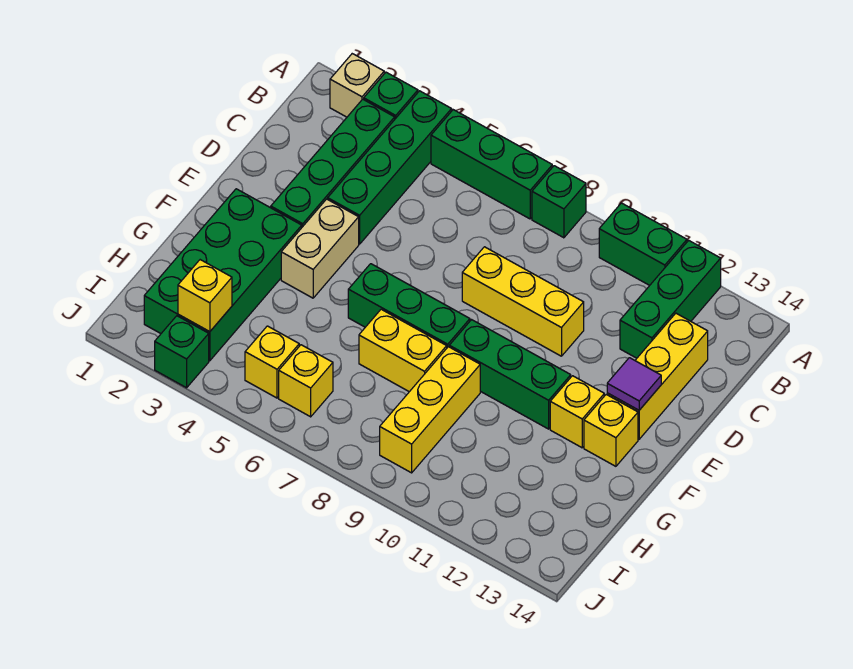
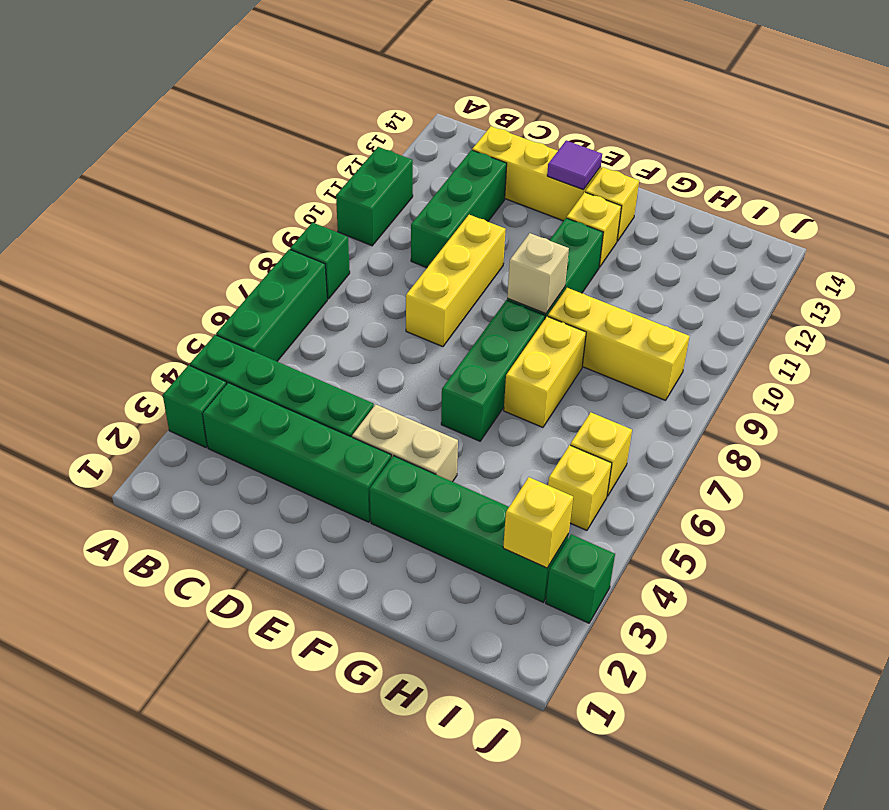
tan 1x1 brick [330,54,384,117] -> tan 1x1 brick moved to [507,233,569,314]
green 1x3 brick [620,240,721,358] -> green 1x3 brick turned to [411,150,507,268]
green 2x4 brick [144,189,302,361] -> green 1x4 brick [370,456,569,602]

